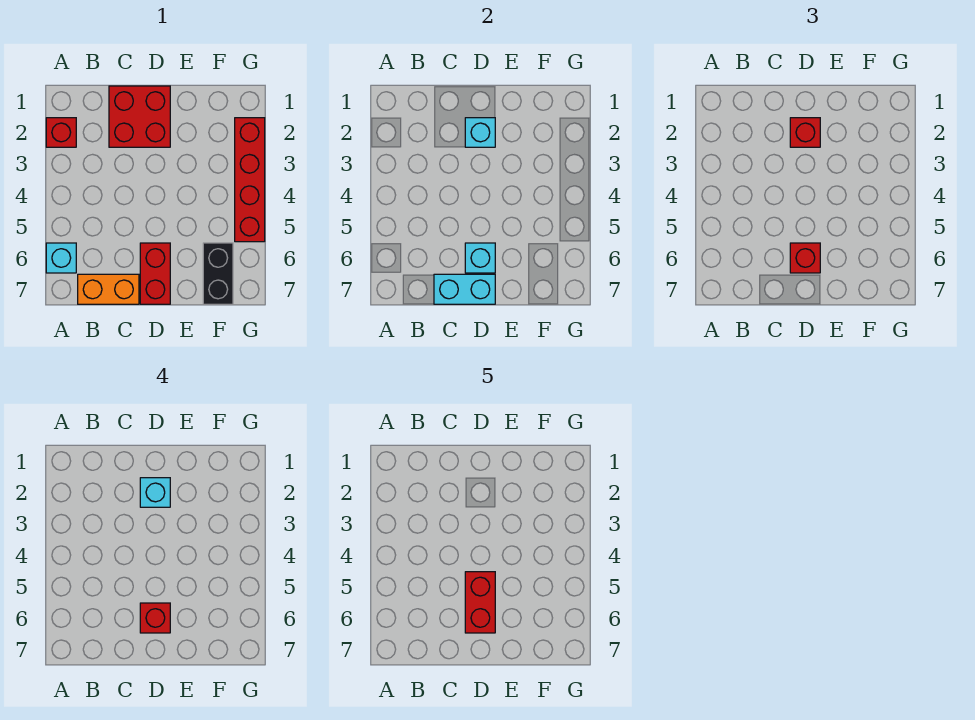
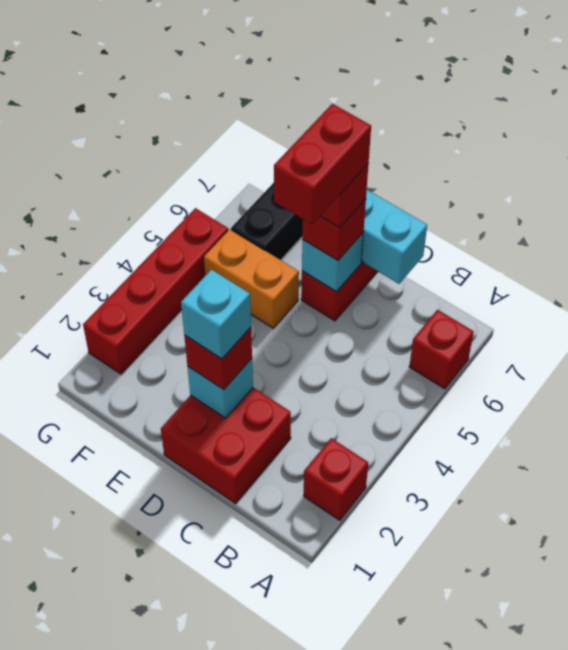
cyan 1x1 brick [46,243,76,273] -> red 1x1 brick [409,310,474,389]
orange 1x2 brick [78,274,139,304] -> orange 1x2 brick moved to [204,229,299,328]

